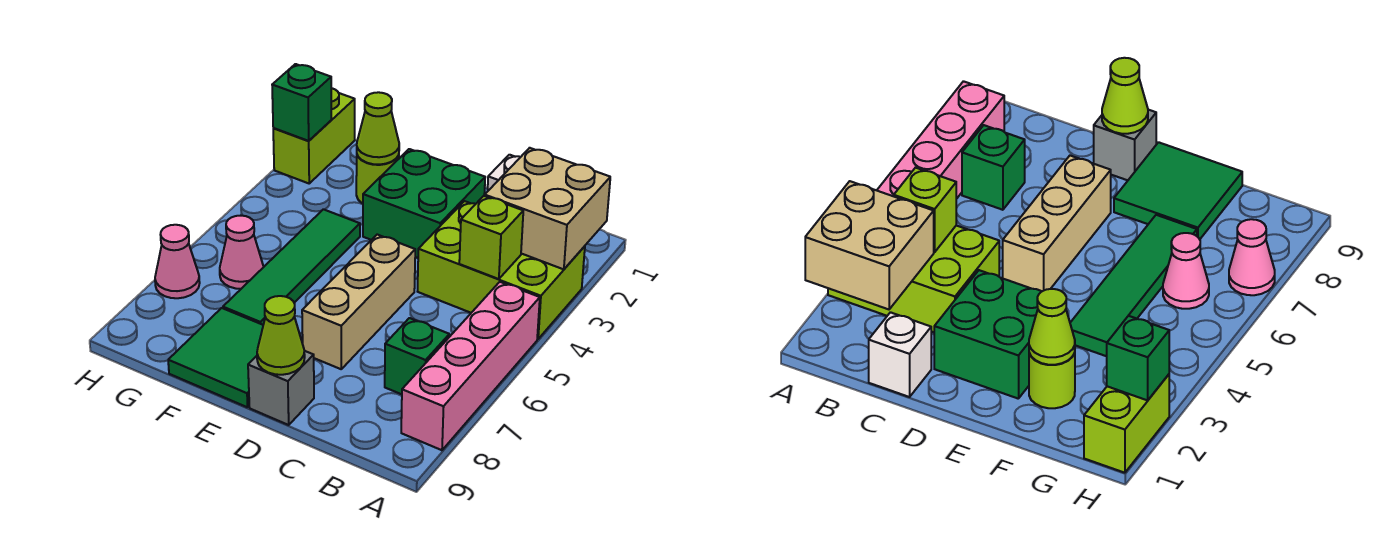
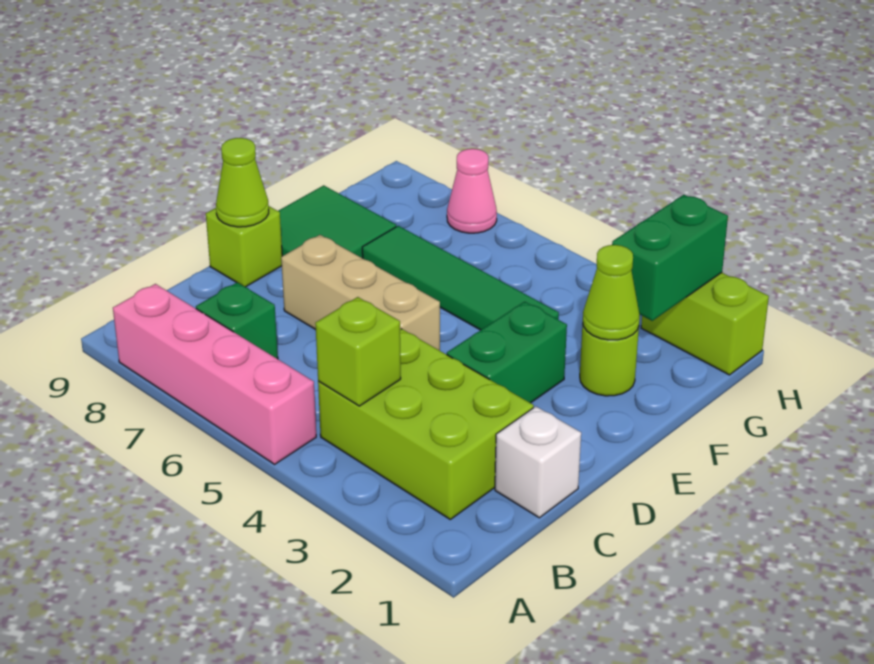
tan 2x2 brick [485,148,610,269] -> none
lime 2x3 brick [418,201,585,339] -> lime 2x3 brick turned to [318,329,534,519]
green 2x2 brick [363,149,485,258] -> green 1x2 brick [447,302,567,403]
grey 1x1 brick [248,351,314,425] -> lime 1x1 brick [206,206,282,287]
pink 1x1 cone [220,216,263,289] -> none
green 1x1 brick [272,64,331,141] -> green 1x2 brick [612,195,728,321]

